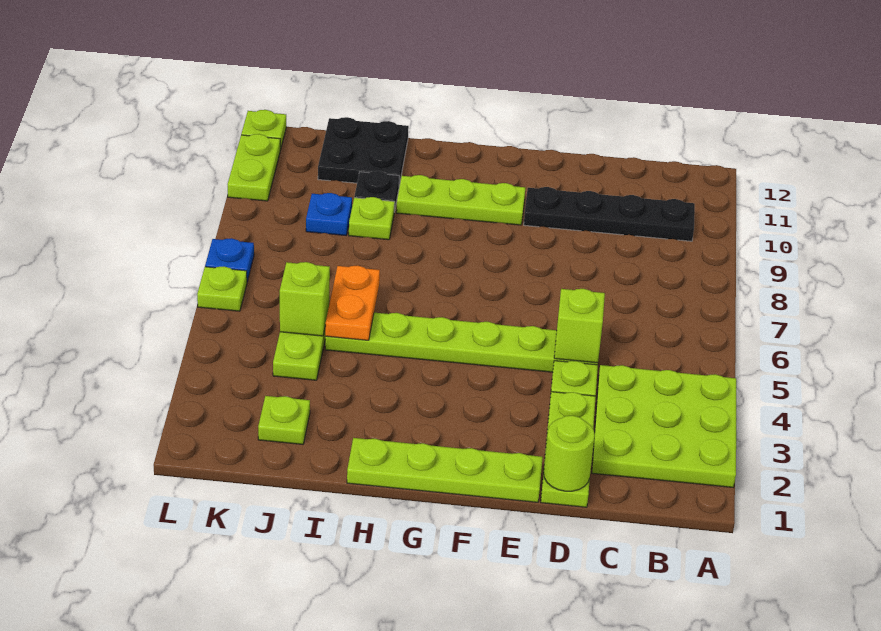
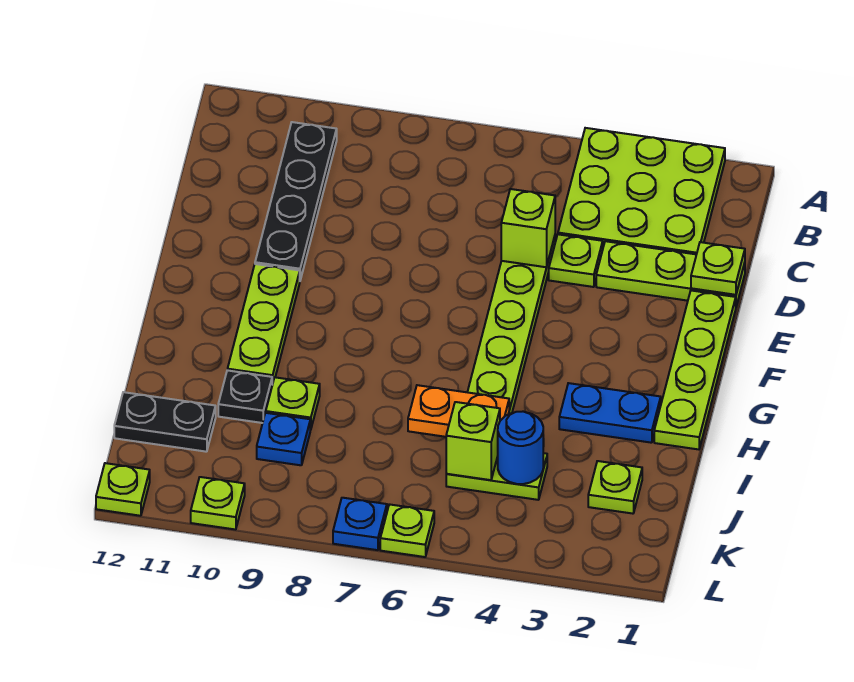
lime 1x1 round brick [543,415,595,491] -> lime 1x1 plate [691,242,745,295]
none -> blue 1x2 plate [559,383,661,443]
black 2x2 plate [318,117,409,185] -> black 1x2 plate [114,392,216,452]
none -> blue 1x1 round brick [498,412,543,484]
lime 1x2 plate [228,134,280,201] -> lime 1x1 plate [191,477,245,530]

